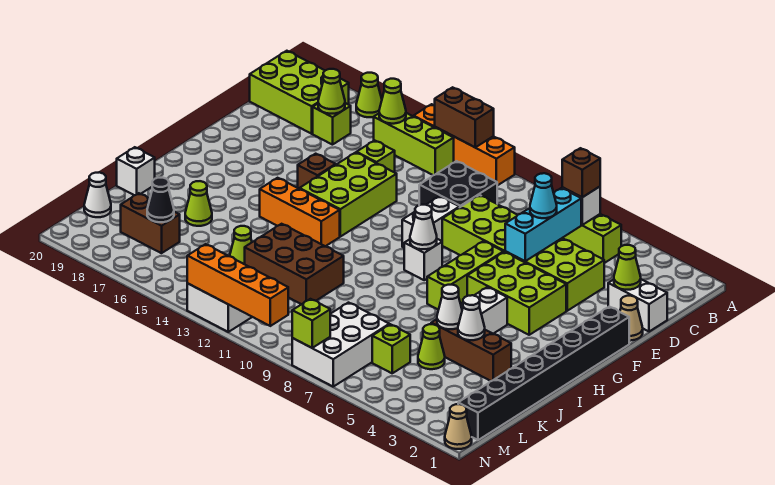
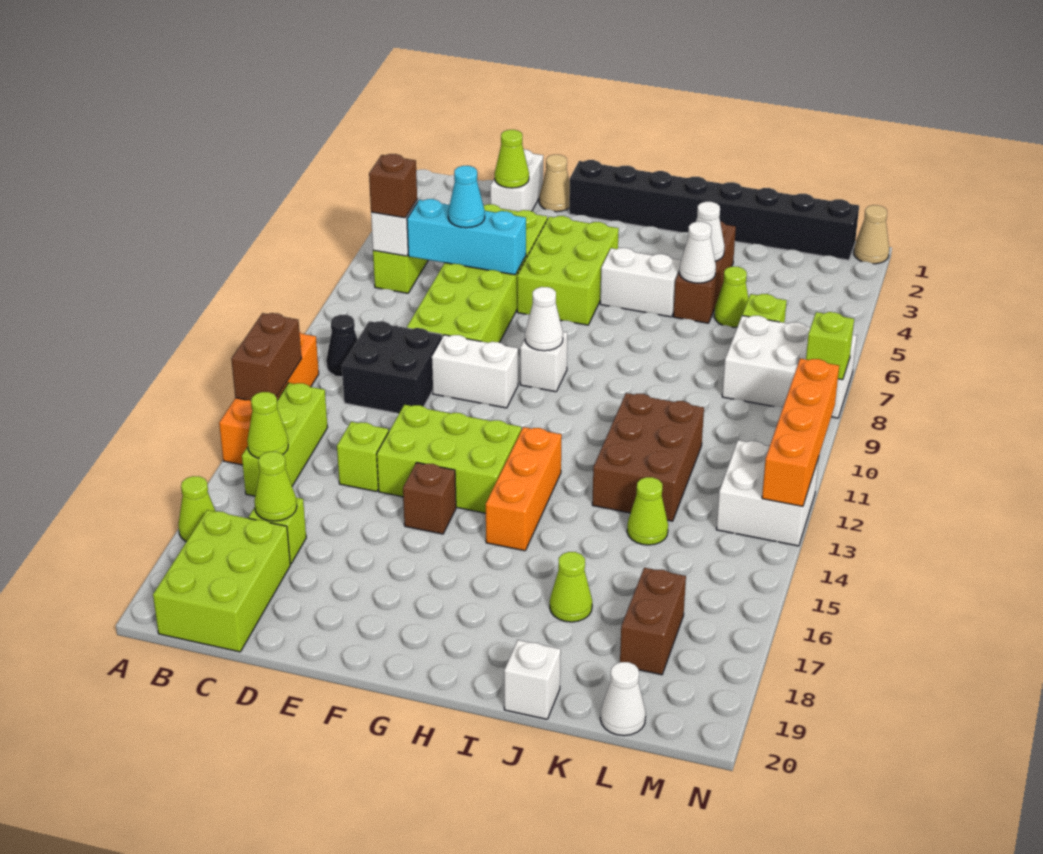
lime 1x3 brick [427,241,503,310] -> none
black 1x1 cone [147,178,174,222] -> black 1x1 cone moved to [326,315,358,377]

